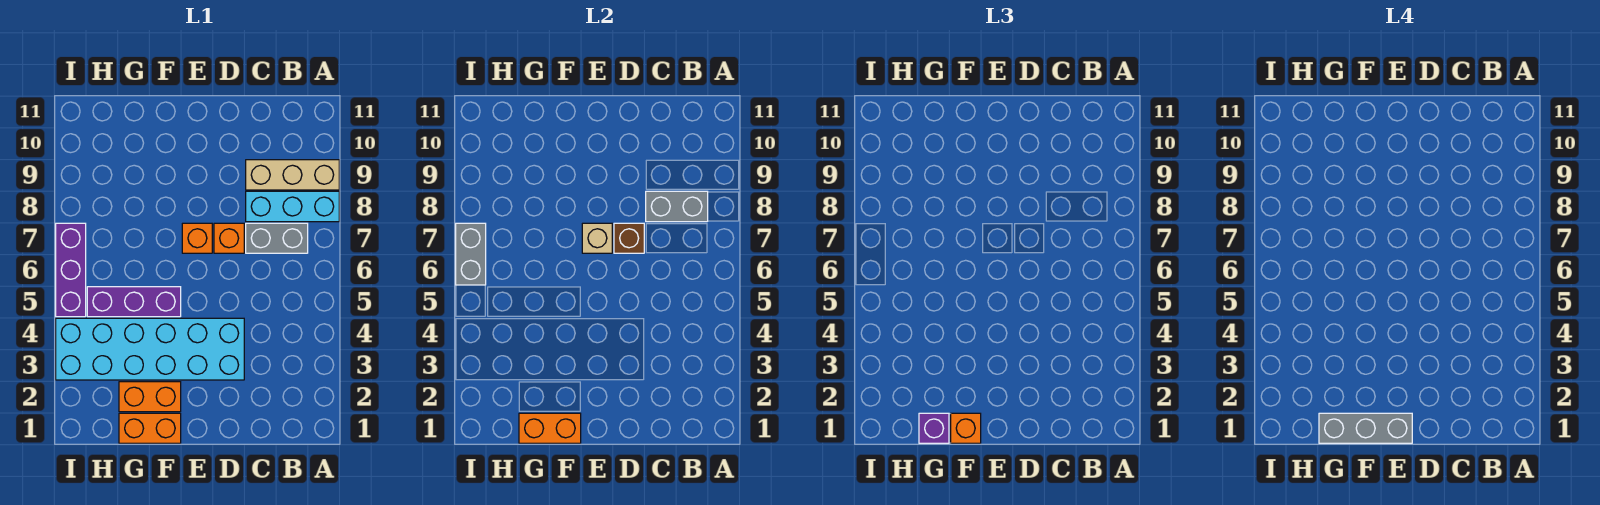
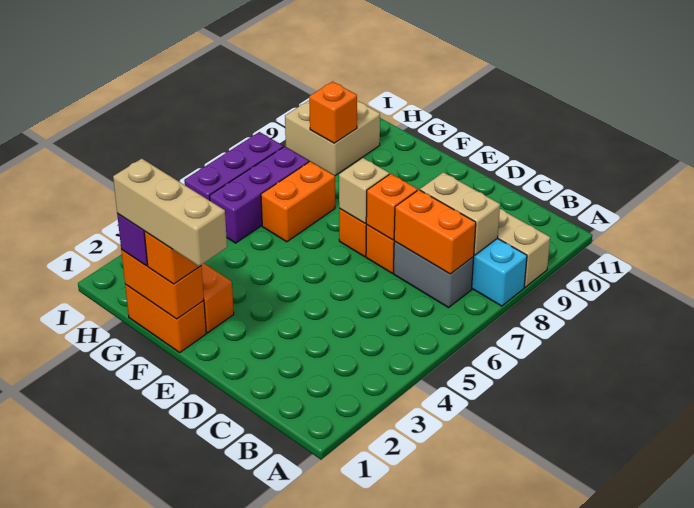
none -> orange 1x2 brick [394,190,476,274]
grey 1x2 brick [646,191,708,222] -> tan 1x2 brick [420,172,500,255]
cyan 2x6 brick [56,318,244,380] -> none
brown 1x1 brick [614,223,644,253] -> orange 1x1 brick [366,174,417,240]
grey 1x3 brick [1319,413,1412,443] -> tan 1x3 brick [113,159,227,266]
purple 1x3 brick [87,287,181,317] -> purple 1x3 brick turned to [209,147,309,243]
none -> orange 1x2 brick [261,162,335,242]
none -> tan 2x2 brick [285,101,380,176]
none -> orange 1x1 brick [309,82,357,143]
grey 1x2 brick [456,223,486,285] -> none

